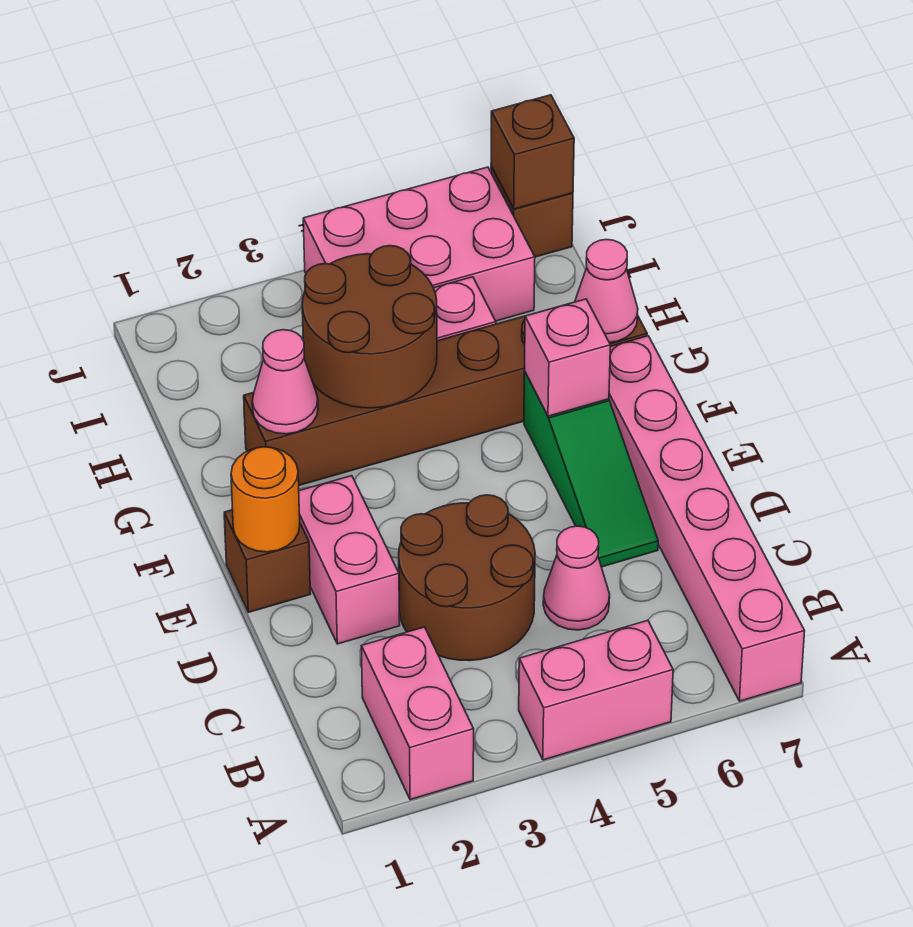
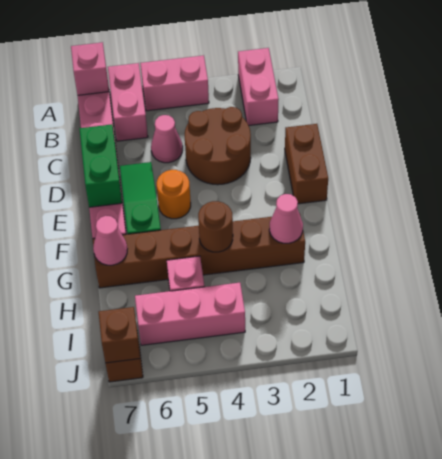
pink 1x2 brick [299,476,400,644] -> pink 1x2 brick moved to [108,63,148,141]
none -> green 1x2 brick [80,124,122,207]
brown 1x1 brick [224,510,310,612] -> brown 1x2 brick [285,124,328,204]
orange 1x1 round brick [231,447,300,552] -> orange 1x1 round brick moved to [157,170,191,219]
pink 1x1 brick [525,299,610,416] -> pink 1x1 brick moved to [71,42,109,95]
brown 2x2 round brick [302,246,437,408] -> brown 1x1 round brick [198,201,233,252]
pink 2x3 brick [303,167,535,321] -> pink 1x3 brick [135,283,245,345]

